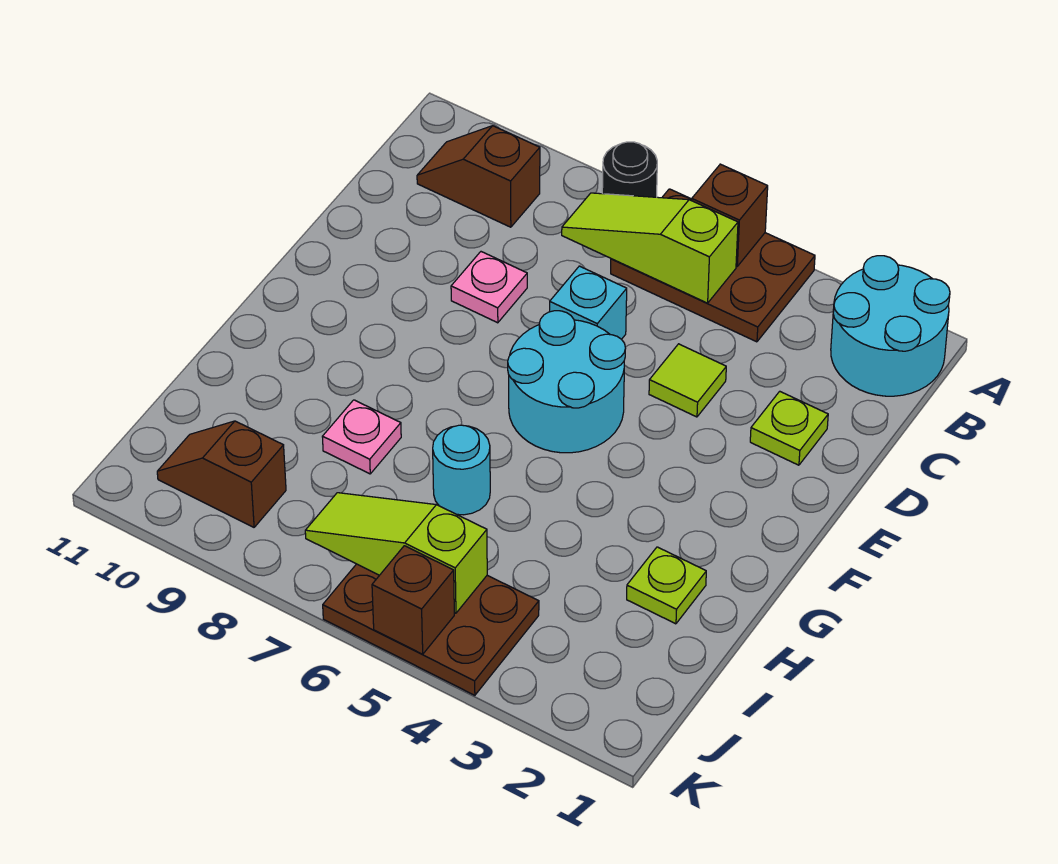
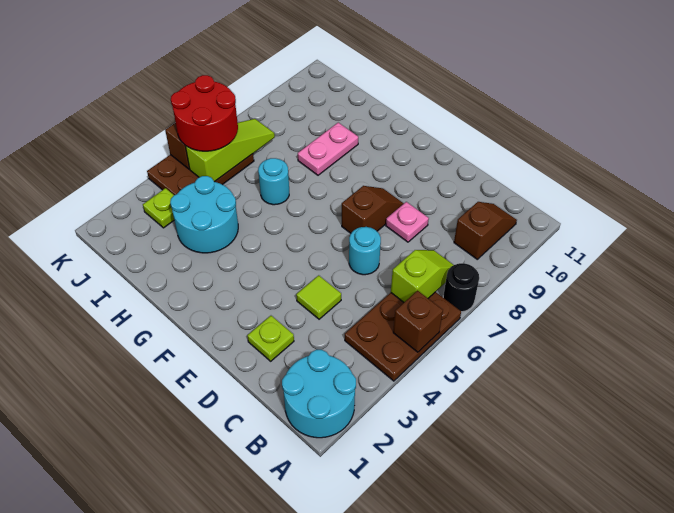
lime 1x3 slope [562,193,738,303] -> lime 1x2 slope [391,250,453,302]
cyan 1x1 brick [550,266,627,339] -> cyan 1x1 round brick [349,227,381,275]
cyan 2x2 round brick [508,311,626,453] -> cyan 2x2 round brick moved to [170,176,238,253]
lime 1x1 plate [627,547,706,624] -> lime 1x1 plate moved to [143,188,174,228]
pink 1x1 plate [322,400,401,474] -> pink 1x2 plate [298,123,358,175]
none -> red 2x2 round brick [171,75,238,151]
brown 1x2 slope [157,421,286,527] -> brown 1x2 slope moved to [342,186,404,233]

